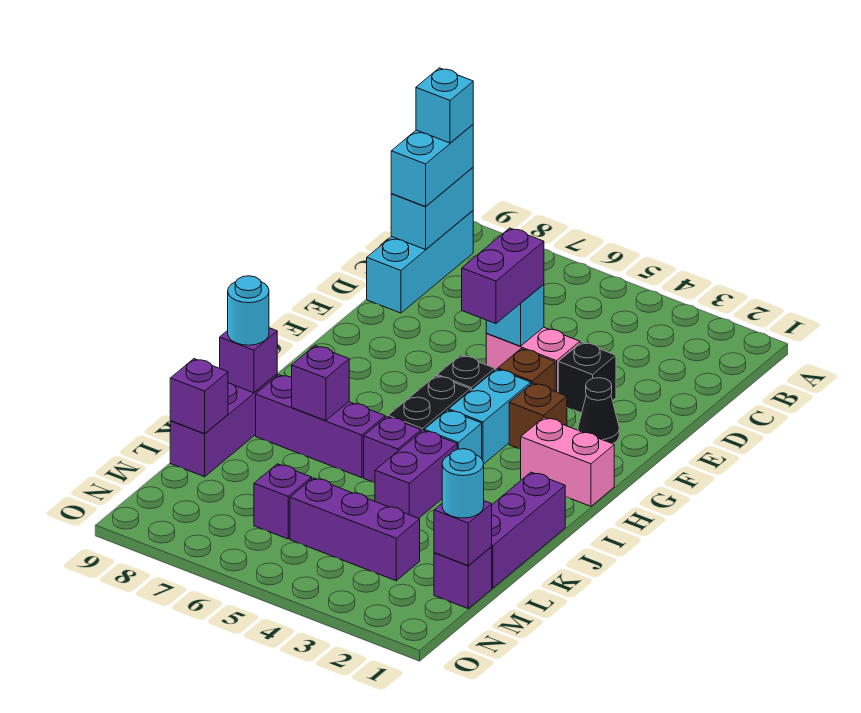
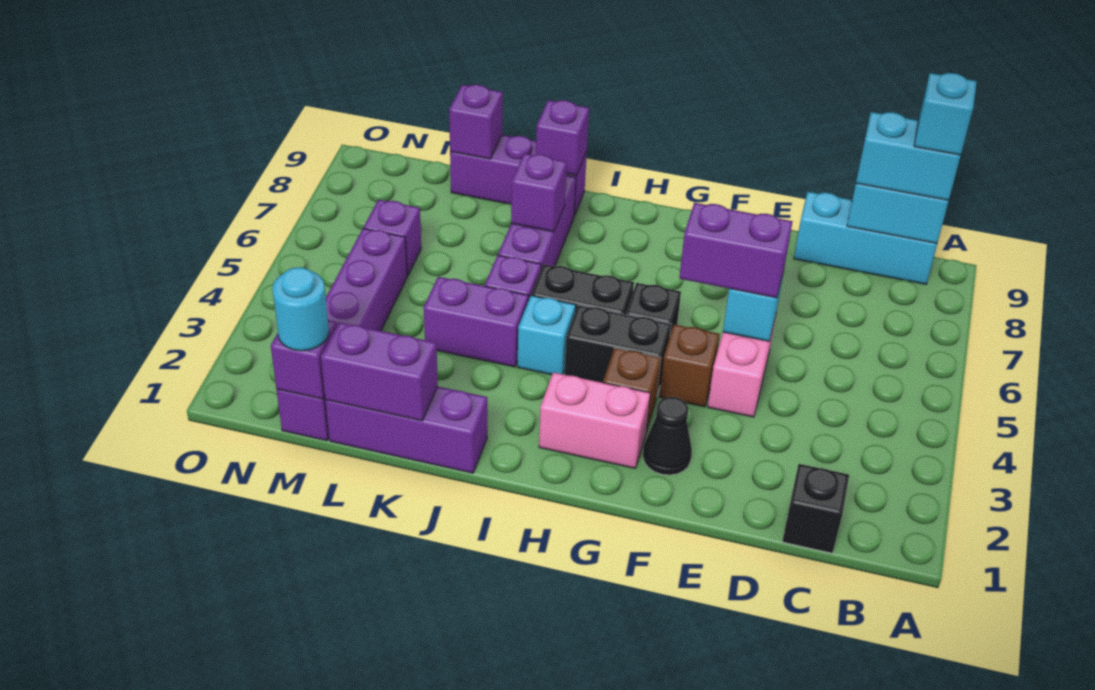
black 1x1 brick [558,342,616,413] -> black 1x1 brick moved to [782,464,849,553]
cyan 1x2 brick [449,369,531,463] -> black 1x2 brick [564,305,671,395]
pink 1x2 brick [521,417,614,506] -> pink 1x2 brick turned to [539,372,650,468]
cyan 1x1 round brick [228,276,269,345] -> none
none -> purple 1x2 brick [321,322,438,421]

